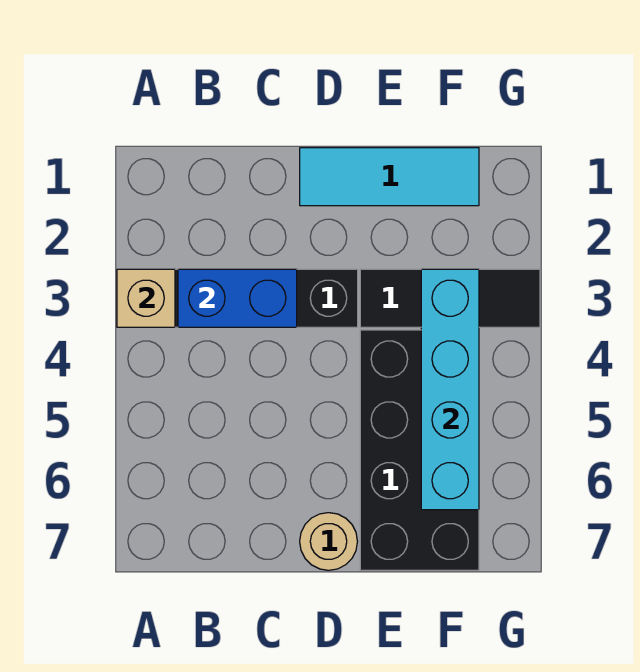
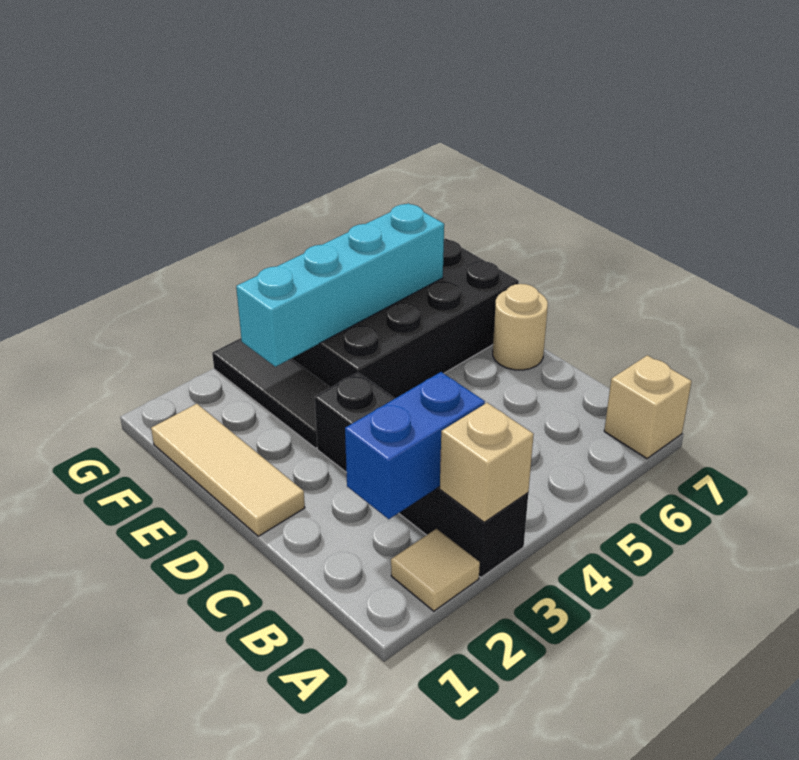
none -> tan 1x1 tile [391,529,480,611]
none -> tan 1x1 brick [604,355,692,459]
blue 1x2 brick [178,269,297,327] -> blue 1x2 brick turned to [345,372,485,519]
cyan 1x3 tile [300,148,479,206] -> tan 1x3 tile [151,404,305,536]

